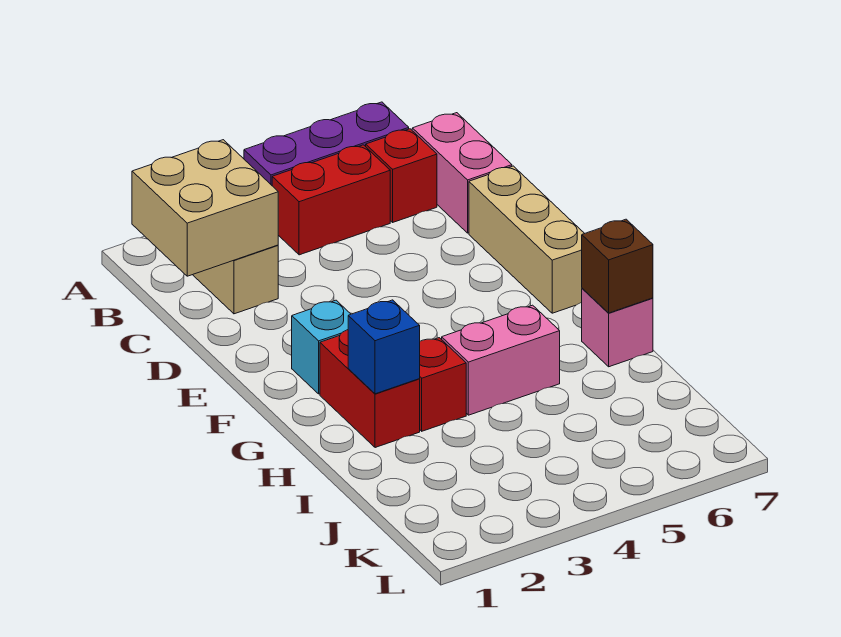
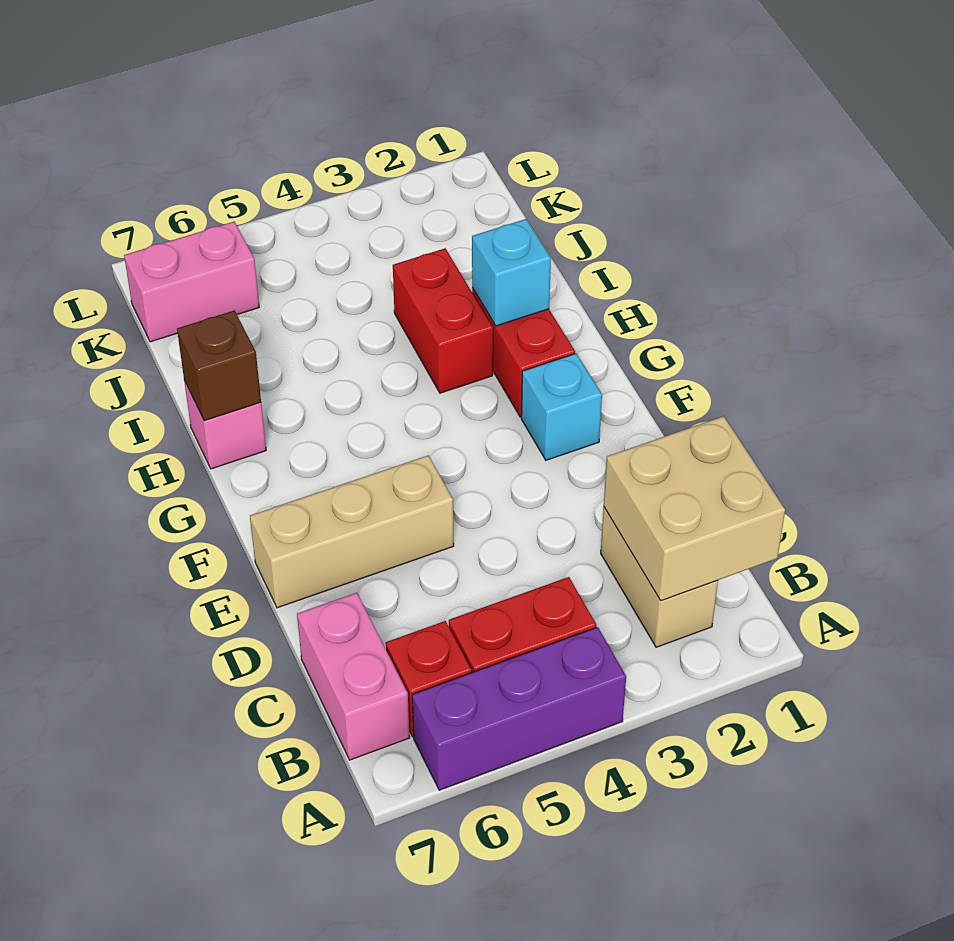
tan 1x3 brick [469,166,585,313] -> tan 1x3 brick turned to [250,455,454,608]
blue 1x1 brick [348,300,420,394] -> cyan 1x1 brick [472,219,551,326]
red 1x1 brick [420,338,466,431] -> red 1x2 brick [393,248,493,393]
pink 1x2 brick [442,305,560,415] -> pink 1x2 brick moved to [124,221,259,342]

